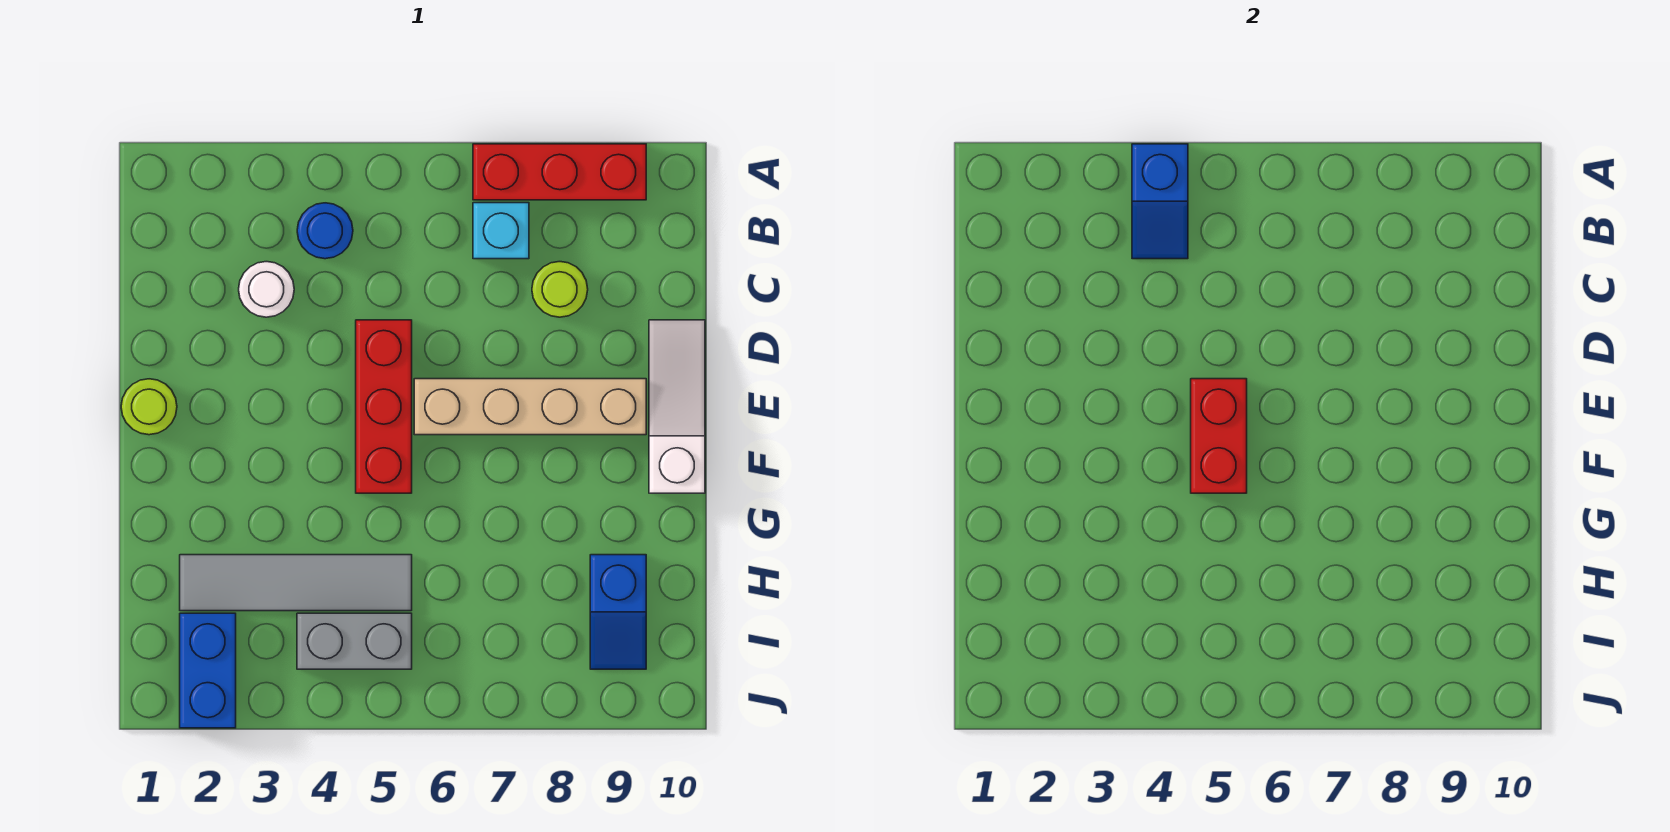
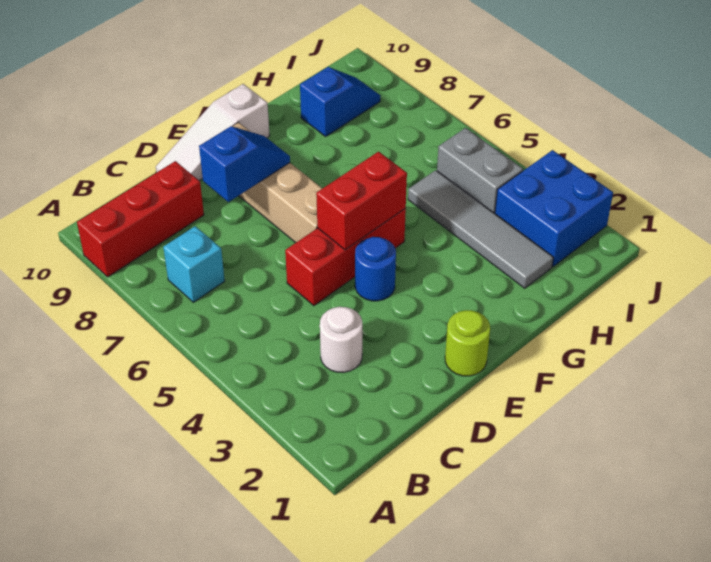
blue 1x2 slope [1132,144,1188,259] -> blue 1x2 slope moved to [199,126,290,202]
red 1x3 brick [473,144,646,200] -> red 1x3 brick turned to [77,161,204,277]
blue 1x1 round brick [297,203,353,259] -> blue 1x1 round brick moved to [355,237,396,301]
lime 1x1 round brick [532,262,588,317] -> none
blue 1x2 brick [180,613,236,728] -> blue 2x2 brick [495,150,613,266]

